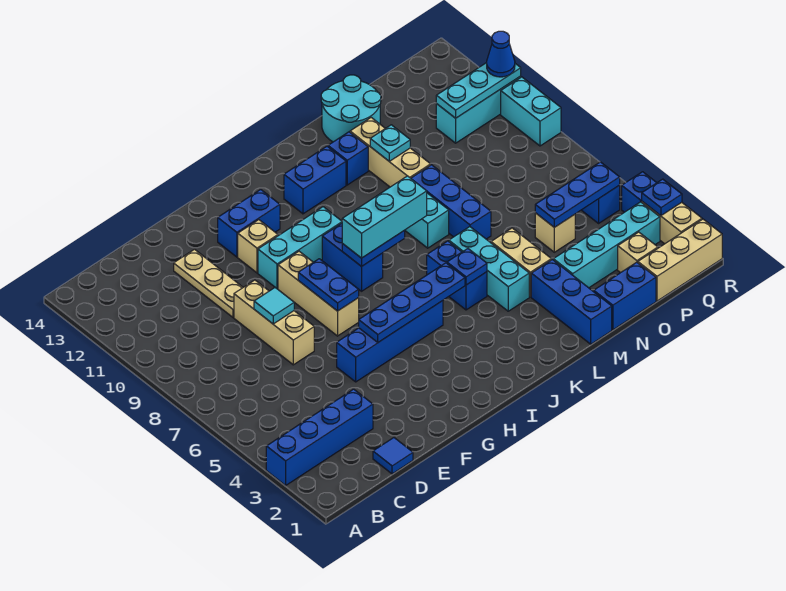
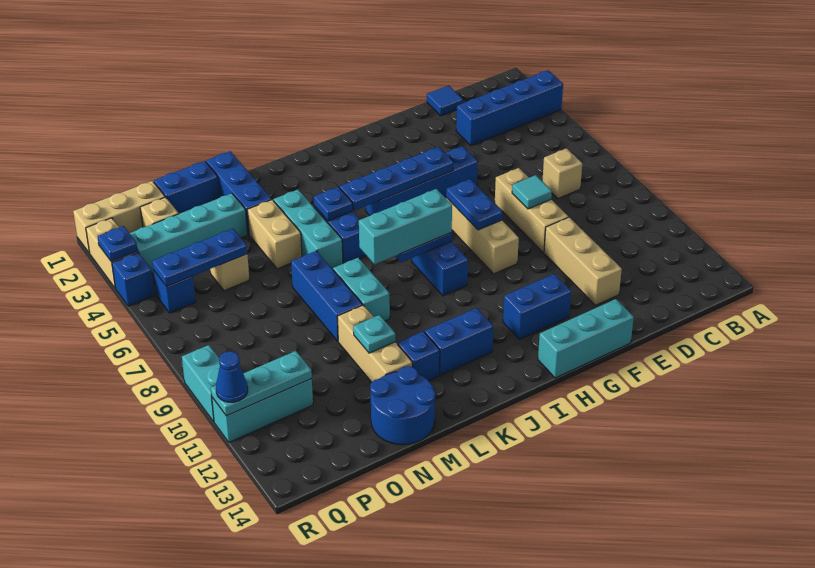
tan 1x3 plate [174,249,243,317] -> tan 1x3 brick [544,217,622,305]
cyan 1x3 brick [258,207,342,289] -> cyan 1x3 brick moved to [538,299,634,378]
tan 1x1 brick [238,220,278,273] -> tan 1x1 brick moved to [542,148,582,199]
cyan 2x2 round brick [321,75,381,142] -> blue 2x2 round brick [370,366,435,445]

